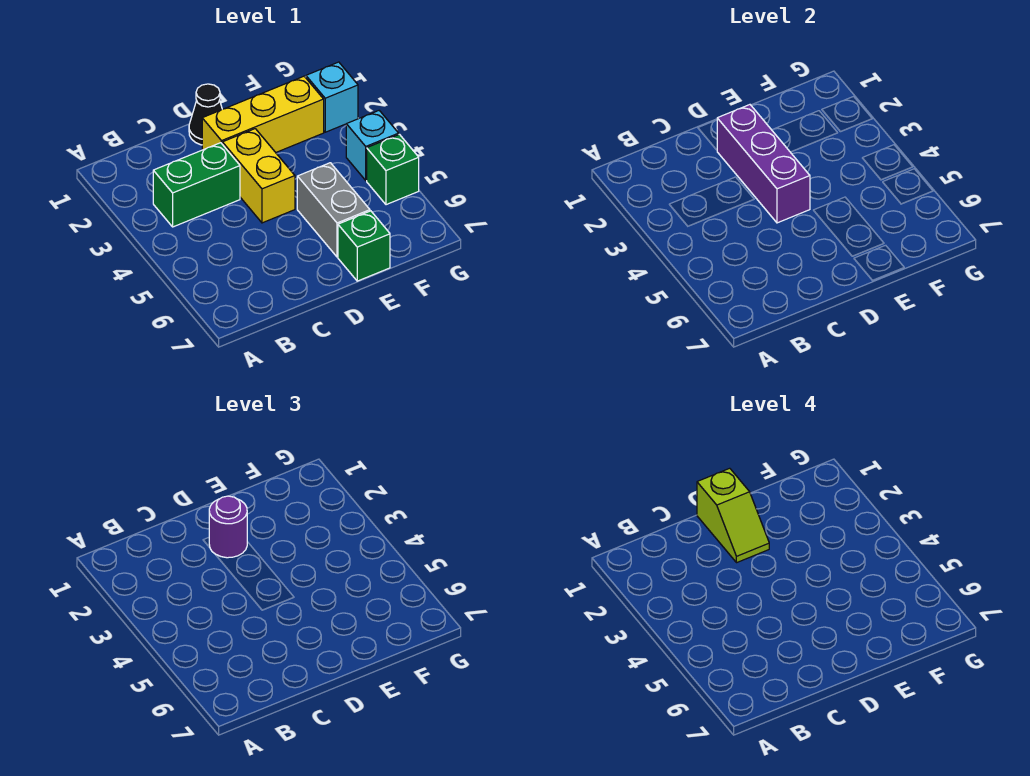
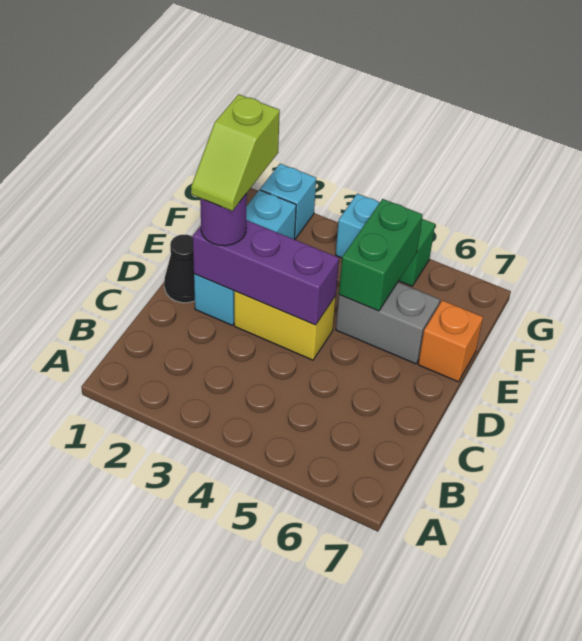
green 1x2 brick [153,143,240,227] -> green 1x2 brick moved to [339,199,422,311]
lime 1x2 slope [697,468,769,563] -> lime 1x2 slope turned to [191,94,280,211]
yellow 1x3 brick [202,76,324,152] -> cyan 1x3 brick [194,190,296,325]
green 1x1 brick [338,211,390,281] -> orange 1x1 brick [418,300,483,382]

